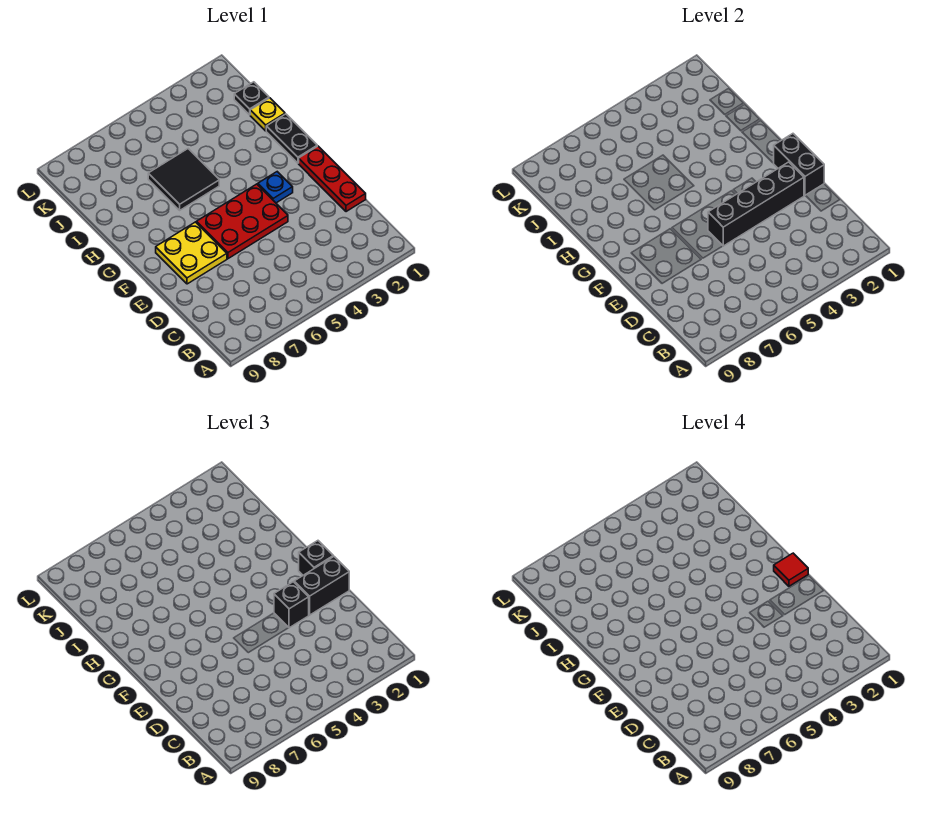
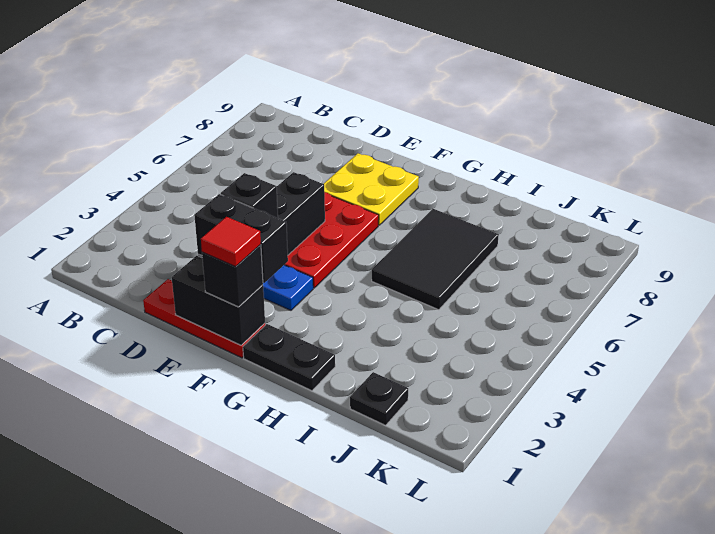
black 1x2 brick [294,557,349,615] -> black 1x2 brick turned to [194,194,288,283]
black 2x2 tile [148,149,219,210] -> black 2x3 tile [372,209,499,310]
yellow 1x1 plate [250,98,285,131] -> none

